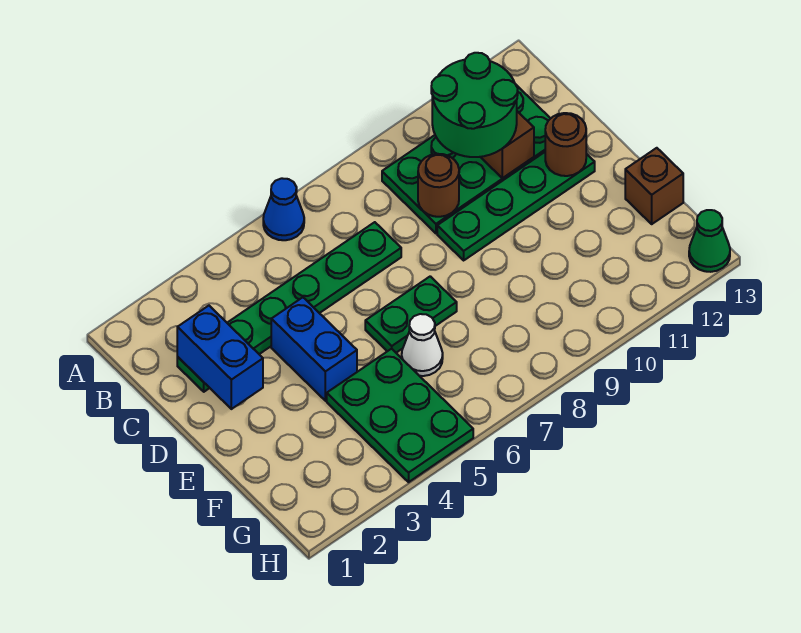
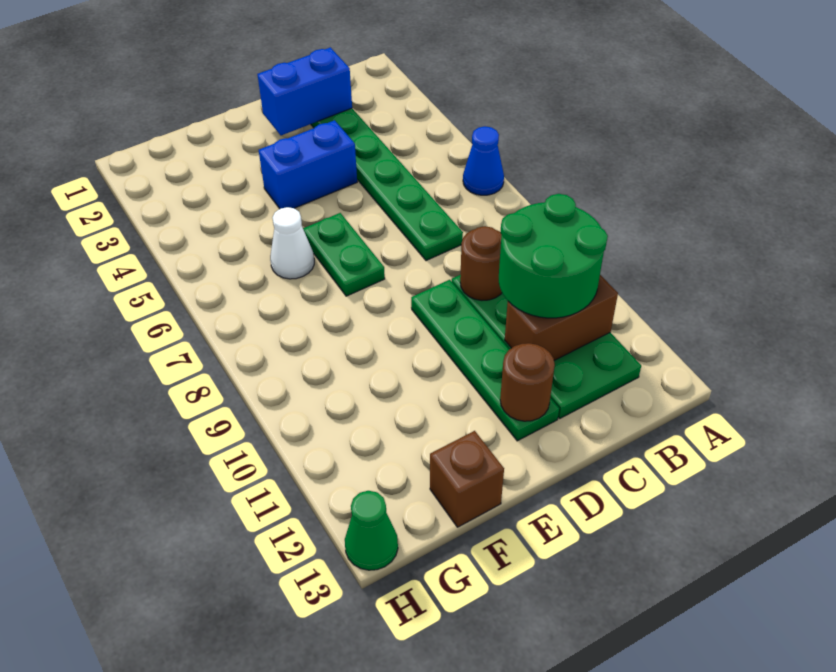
green 2x3 plate [327,349,473,482] -> none

